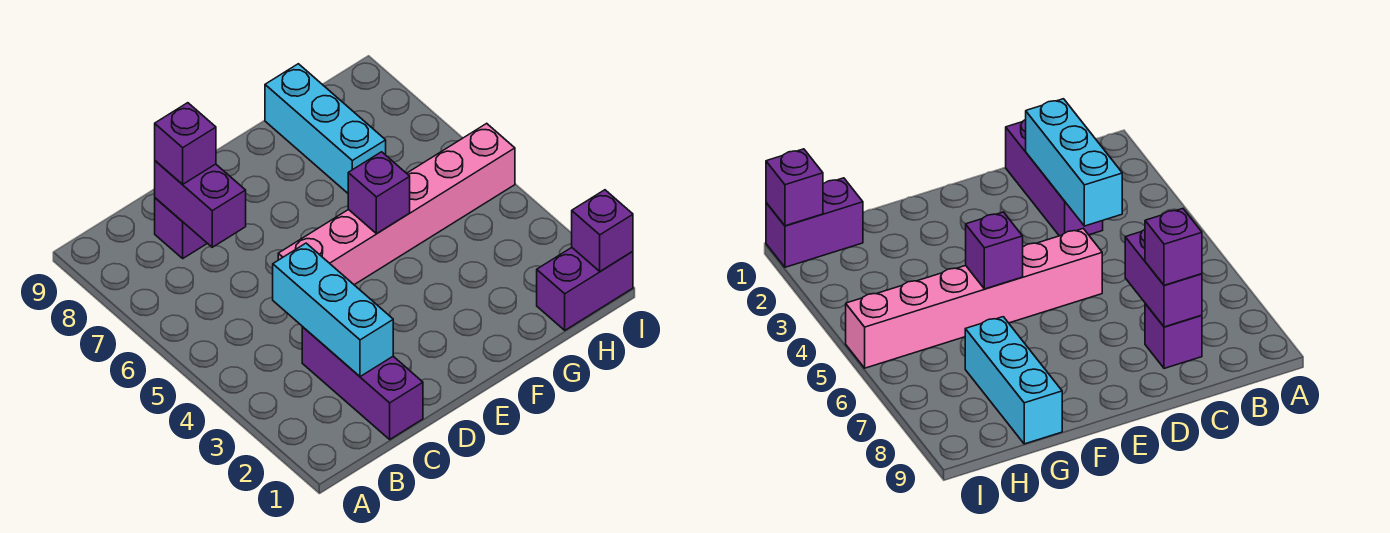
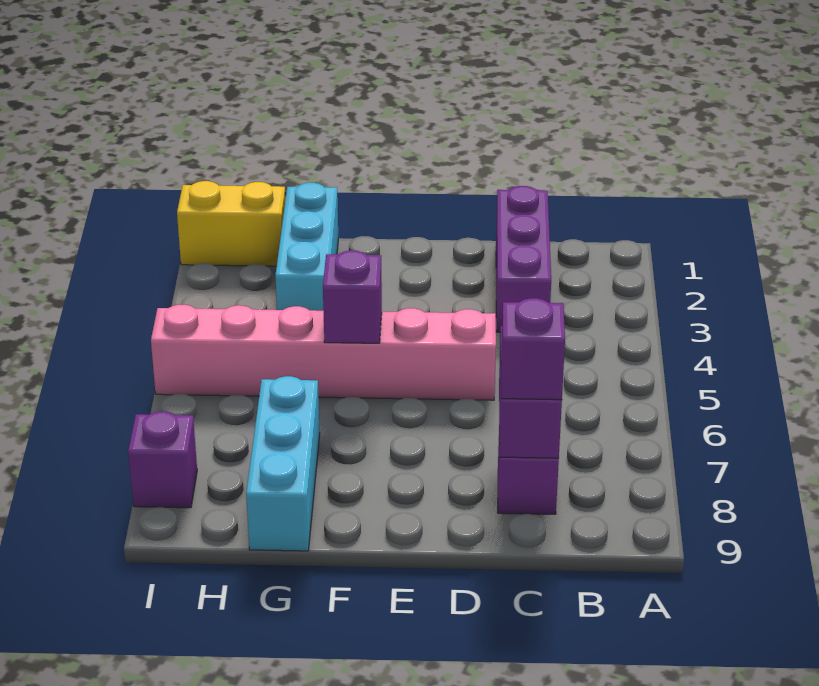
cyan 1x3 brick [273,243,393,377] -> cyan 1x3 brick moved to [275,183,338,311]
purple 1x2 brick [537,248,633,330] -> yellow 1x2 brick [177,181,285,266]
purple 1x1 brick [572,190,633,271] -> purple 1x1 brick moved to [128,412,197,508]

